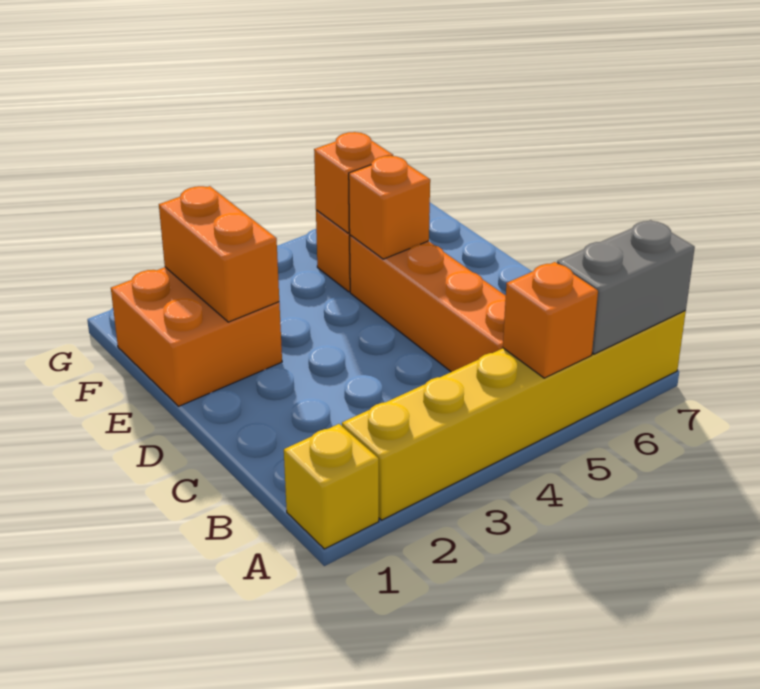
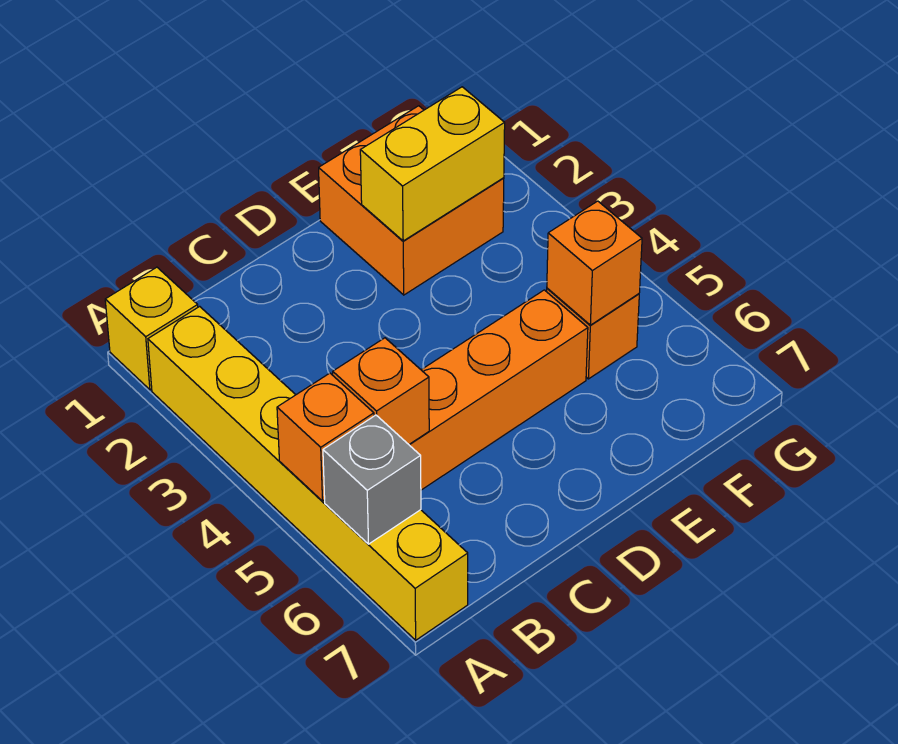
grey 1x2 brick [557,220,695,354] -> grey 1x1 brick [323,415,421,544]
orange 1x2 brick [159,186,279,322] -> yellow 1x2 brick [360,87,505,241]
orange 1x1 brick [349,156,430,259] -> orange 1x1 brick moved to [333,338,429,444]

